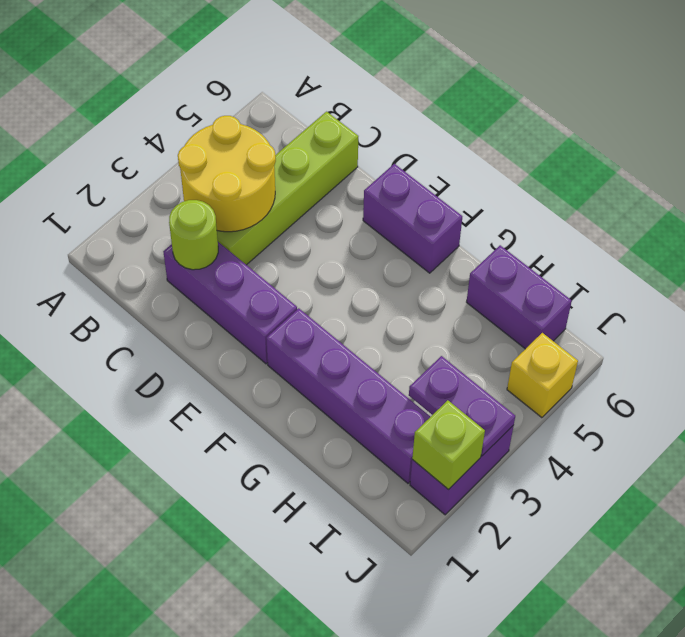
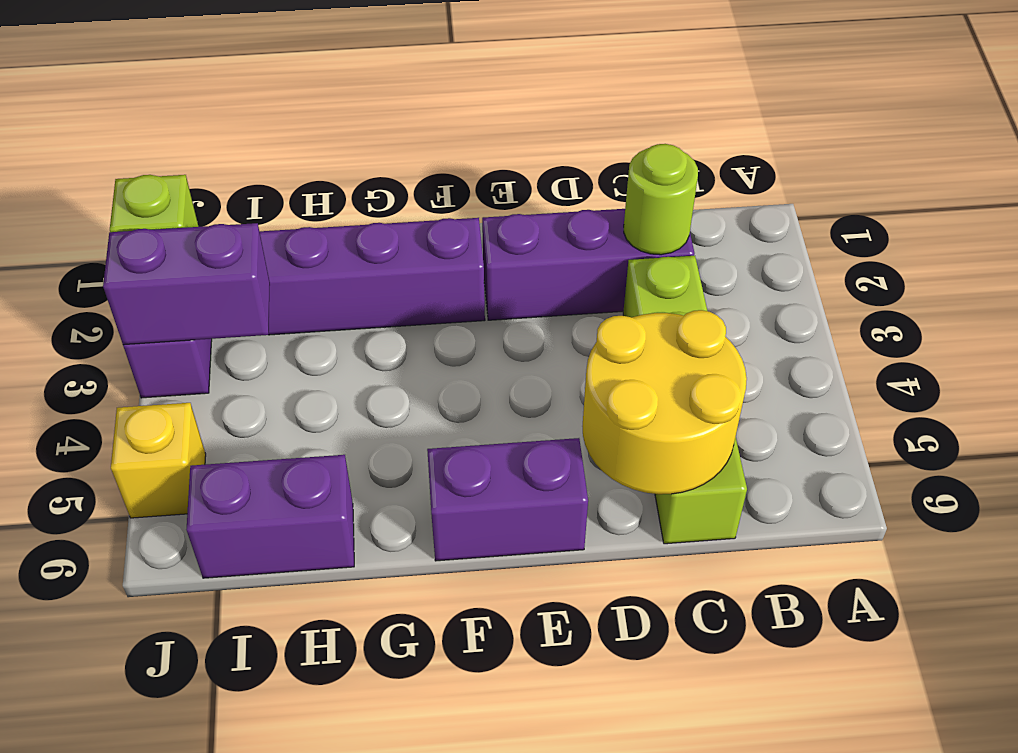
yellow 2x2 round brick [178,116,276,232] -> yellow 2x2 round brick moved to [582,310,747,494]
purple 1x2 plate [409,356,515,456] -> purple 1x2 brick [103,223,270,345]

